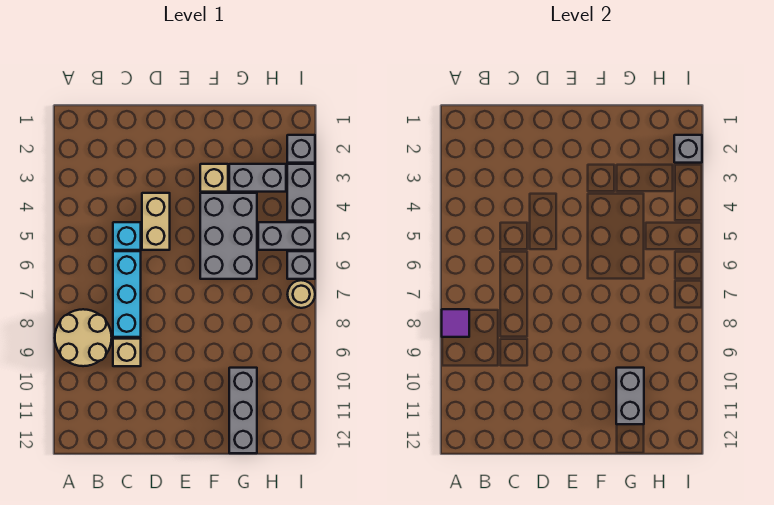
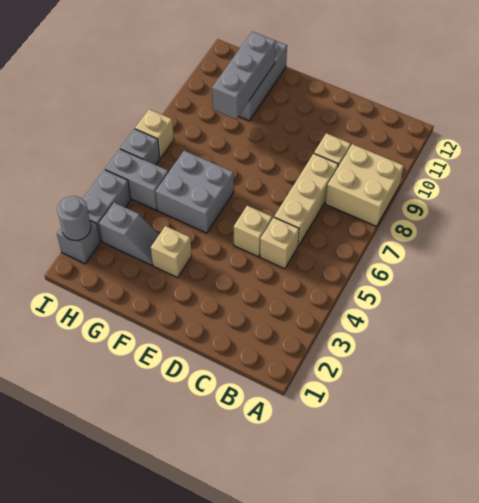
tan 2x2 round brick [55,309,112,366] -> tan 2x2 brick [325,144,404,226]
purple 1x1 tile [442,309,469,337] -> none
cyan 1x1 brick [113,222,141,250] -> tan 1x1 brick [260,218,299,269]
cyan 1x3 brick [113,251,141,337] -> tan 1x3 brick [274,153,338,246]
tan 1x2 brick [142,193,170,250] -> tan 1x1 brick [234,206,272,257]
grey 2x3 brick [200,193,257,279] -> grey 2x2 brick [155,151,234,233]
grey 1x2 brick [229,164,286,192] -> grey 1x2 slope [99,203,159,265]
grey 1x2 brick [616,368,644,424] -> grey 1x3 brick [212,31,276,119]
grey 1x1 brick [674,135,702,163] -> grey 1x1 round brick [57,196,91,240]
tan 1x1 round brick [287,280,315,308] -> tan 1x1 brick [135,109,174,158]

